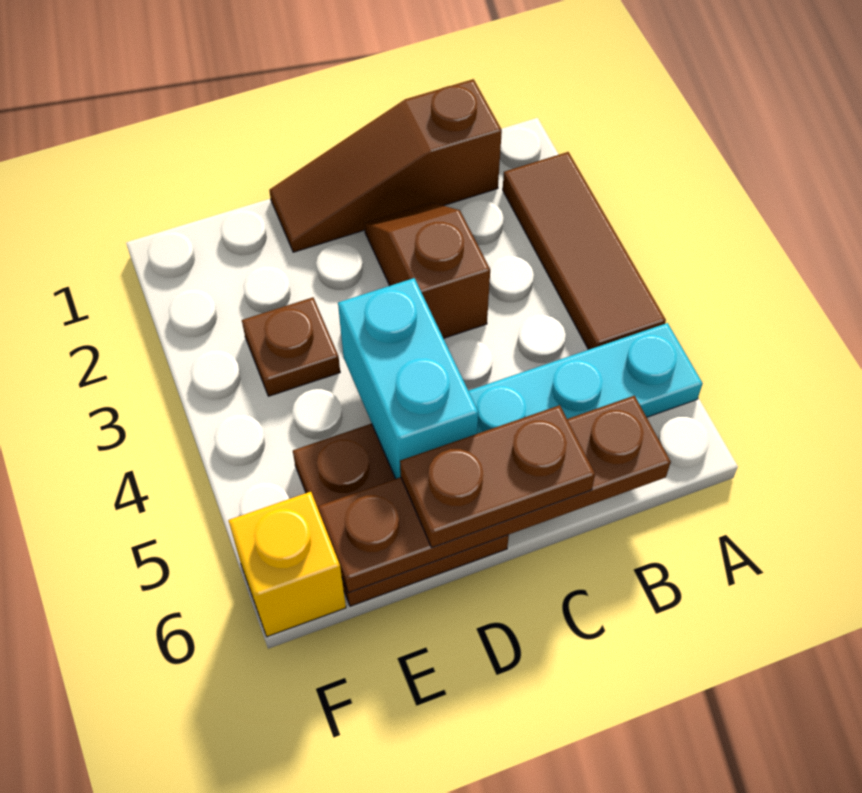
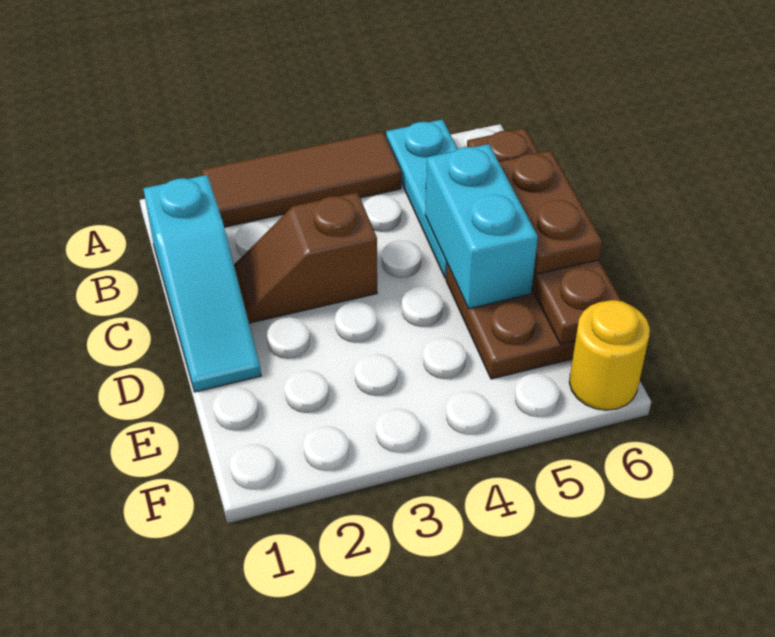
brown 1x3 slope [269,79,502,252] -> cyan 1x3 slope [143,175,261,392]
cyan 1x2 brick [338,278,478,479] -> cyan 1x2 brick turned to [425,144,538,309]
brown 1x1 plate [242,297,340,396] -> none
yellow 1x1 brick [228,492,346,637] -> yellow 1x1 round brick [569,300,650,410]

